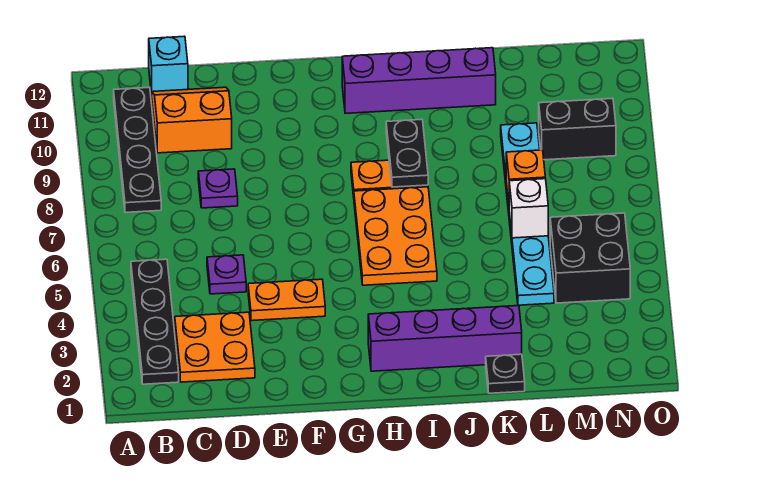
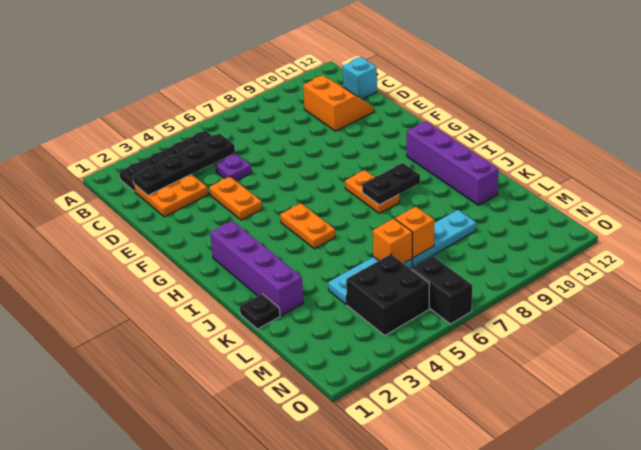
black 1x4 plate [114,87,161,212] -> black 1x4 plate moved to [133,134,235,195]
purple 1x1 plate [198,169,238,208] -> none
orange 2x3 plate [354,187,437,285] -> orange 1x2 plate [280,204,335,249]
white 1x1 brick [509,179,548,238] -> orange 1x1 brick [373,219,412,263]
black 1x2 brick [539,99,616,160] -> black 1x2 brick moved to [411,256,472,324]

